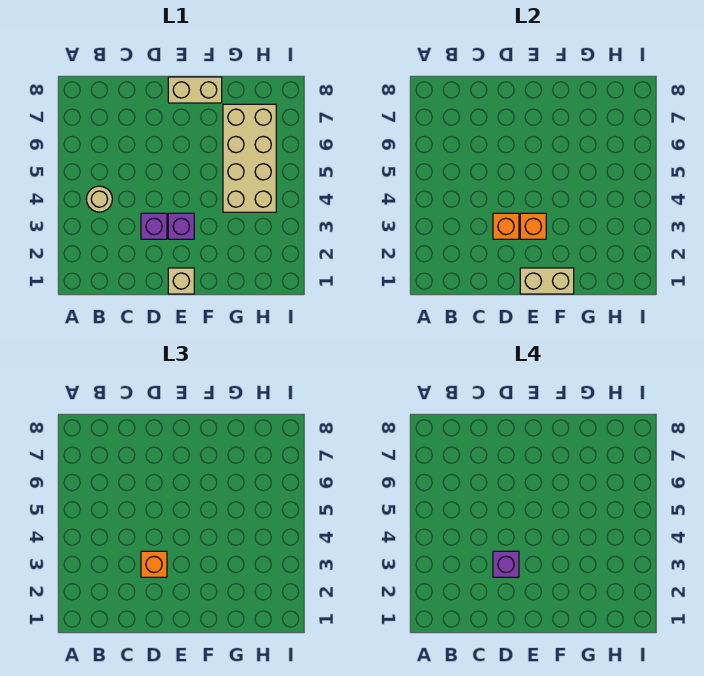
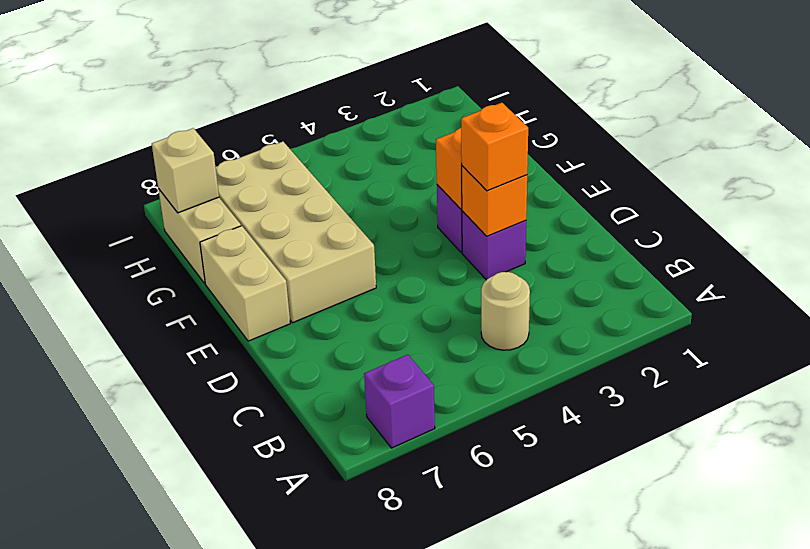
purple 1x1 brick [493,551,519,577] -> purple 1x1 brick moved to [364,355,435,448]
tan 1x1 brick [168,268,194,294] -> tan 1x1 brick moved to [152,128,219,213]
tan 1x2 brick [520,268,574,294] -> tan 1x2 brick moved to [158,189,241,283]
tan 2x4 brick [223,104,276,212] -> tan 2x4 brick turned to [216,142,376,323]

